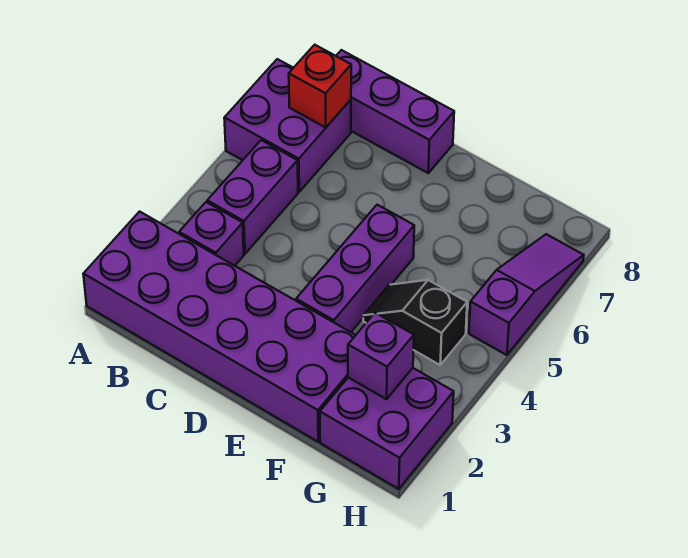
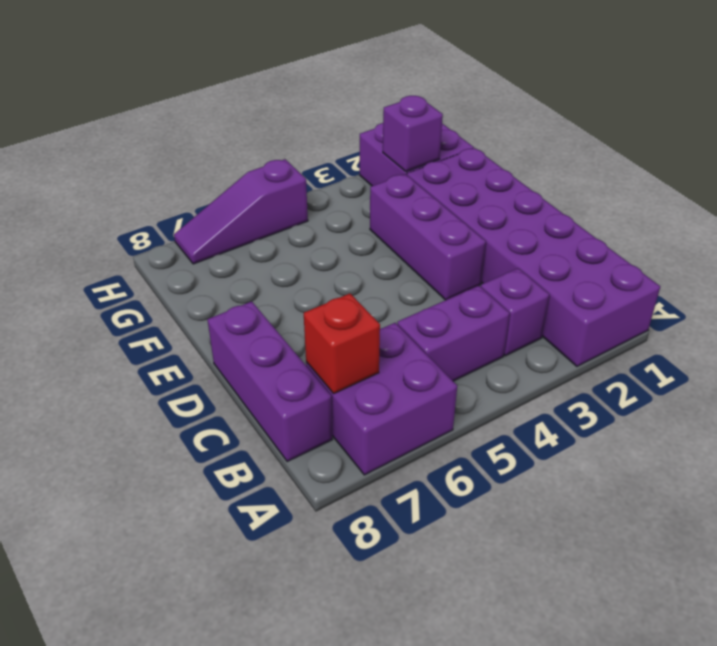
purple 1x3 brick [296,205,414,332] -> purple 1x3 brick turned to [370,174,486,300]
black 1x2 slope [363,280,467,365] -> none

